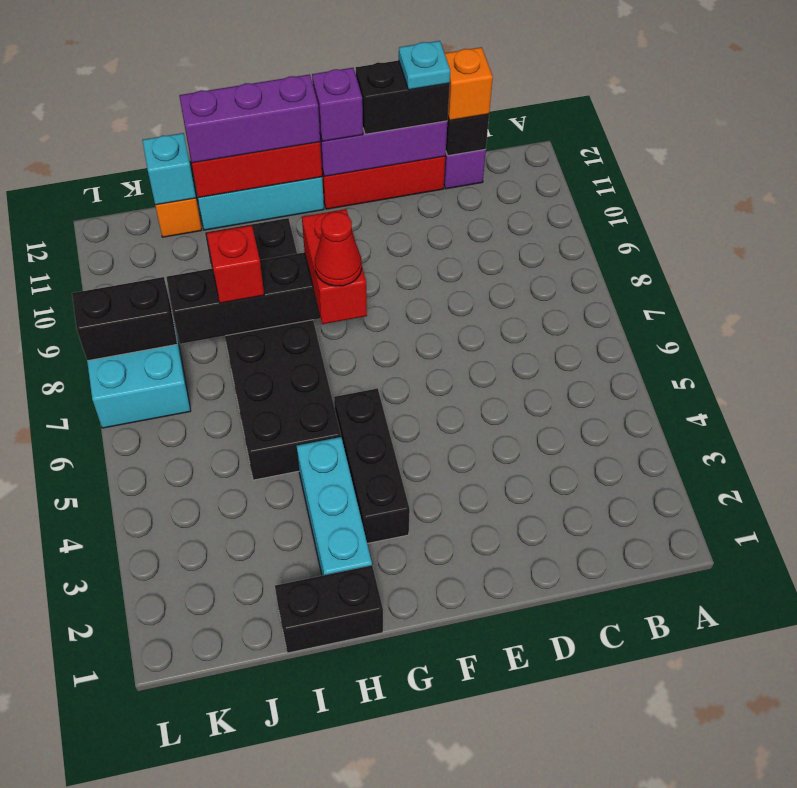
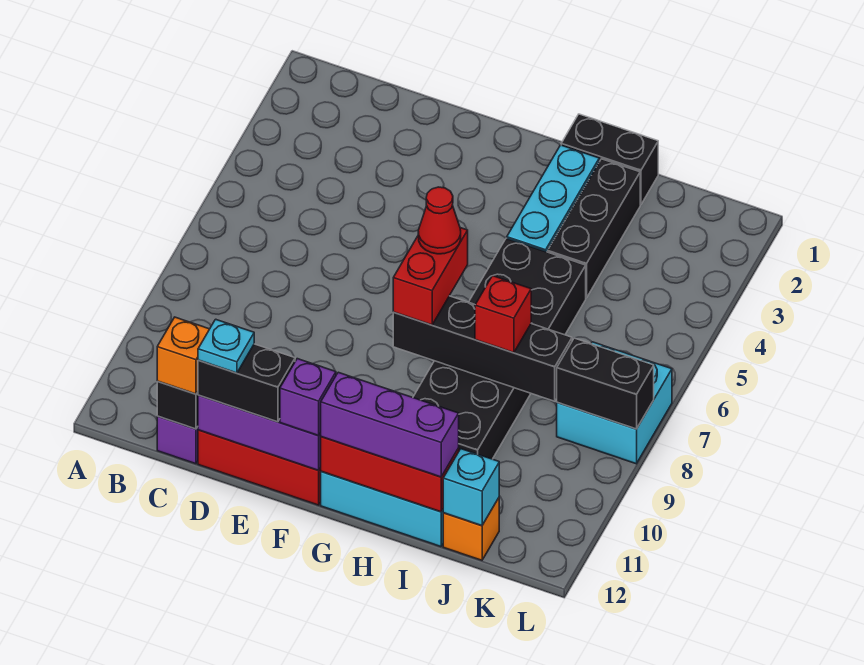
black 1x3 brick [334,388,410,543] -> black 1x3 brick moved to [548,159,640,298]

